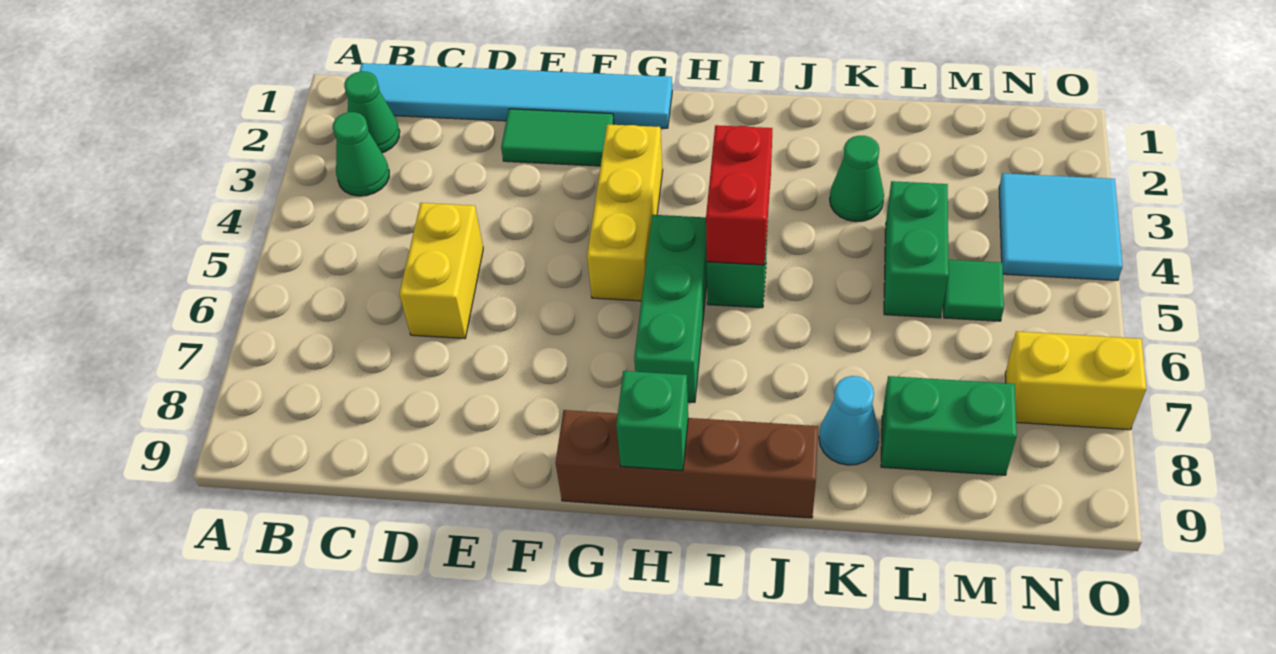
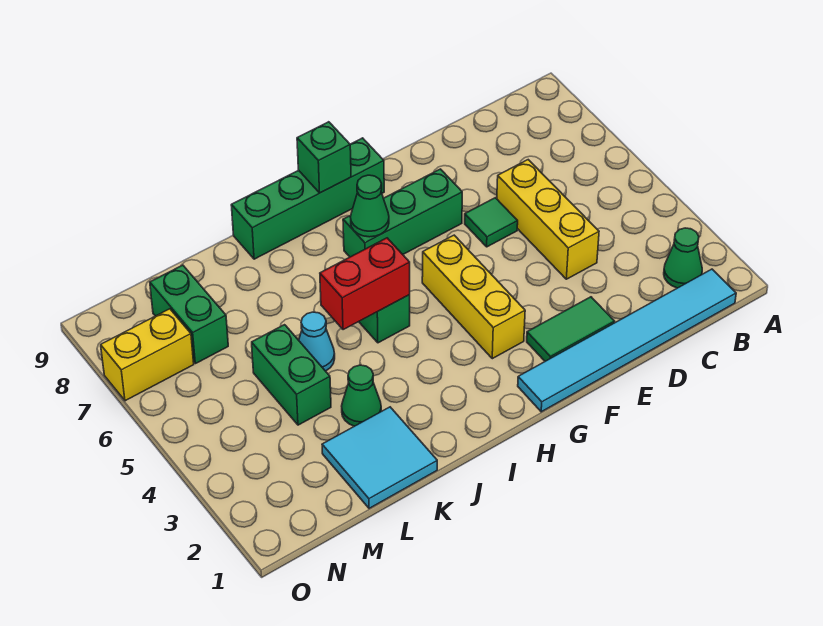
green 1x1 cone [333,112,389,196] -> green 1x1 cone moved to [351,175,389,237]
yellow 1x2 brick [399,203,483,339] -> yellow 1x3 brick [497,160,599,279]
brown 1x4 brick [556,410,818,518] -> green 1x4 brick [231,138,384,259]
green 1x3 brick [634,215,707,403] -> green 1x3 brick turned to [343,169,462,257]
red 1x2 brick [706,125,773,265] -> red 1x2 brick turned to [320,238,410,330]
cyan 1x1 cone [819,376,879,465] -> cyan 1x1 cone moved to [299,312,335,371]
green 1x2 brick [881,376,1017,475] -> green 1x2 brick turned to [150,265,228,364]
green 1x1 tile [943,260,1004,321] -> green 1x1 tile moved to [465,198,518,247]
cyan 2x2 tile [999,173,1123,280] -> cyan 2x2 tile moved to [322,407,437,508]

